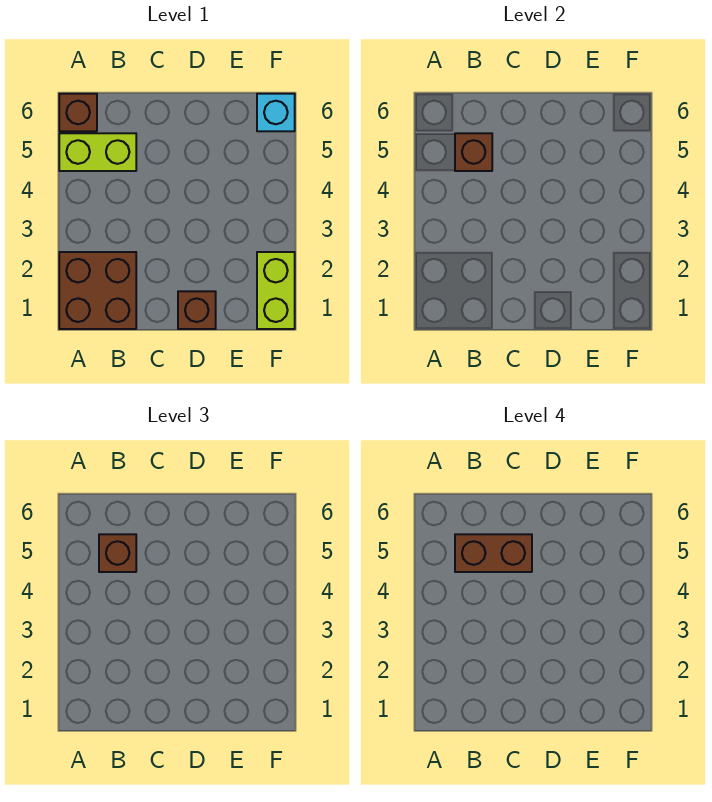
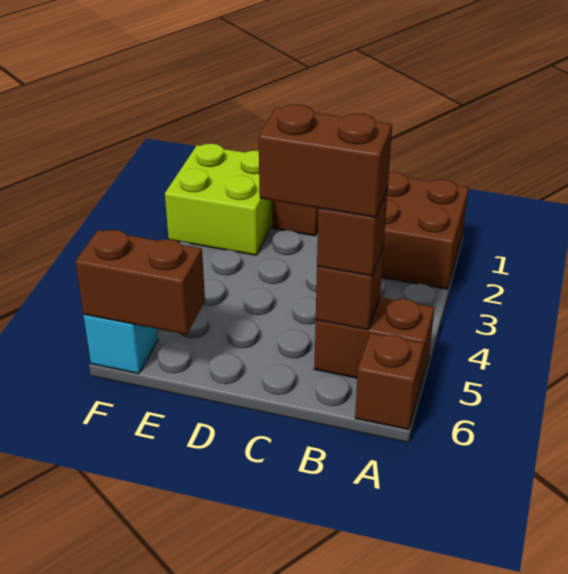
lime 1x2 brick [59,133,136,171] -> brown 1x2 brick [314,297,435,390]
none -> brown 1x2 brick [75,230,205,335]
lime 1x2 brick [257,252,295,329] -> lime 2x2 brick [165,144,273,255]

